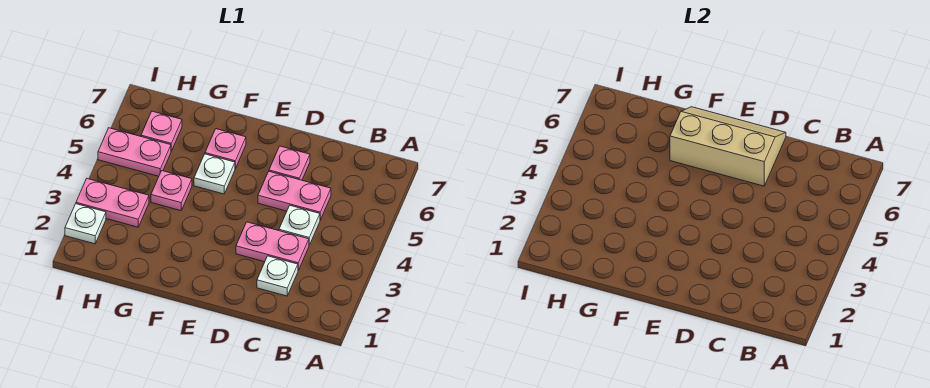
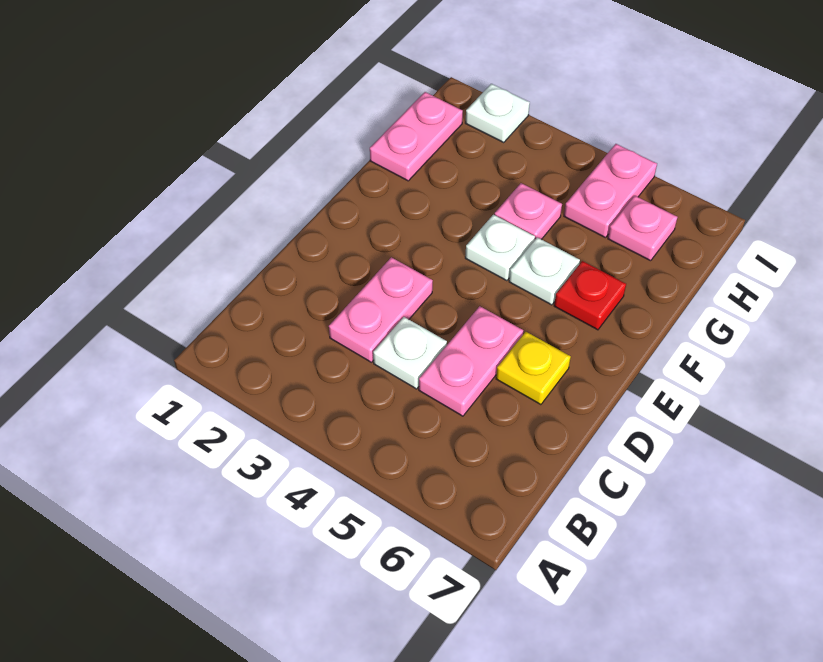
white 1x1 plate [257,256,298,296] -> white 1x1 plate moved to [465,215,535,281]
pink 1x1 plate [269,146,310,180] -> yellow 1x1 plate [496,332,571,405]
tan 2x3 slope [670,107,786,186] -> none
pink 1x1 plate [205,129,246,169] -> red 1x1 plate [554,261,626,330]
pink 1x2 plate [76,179,149,227] -> pink 1x2 plate moved to [370,92,463,181]

